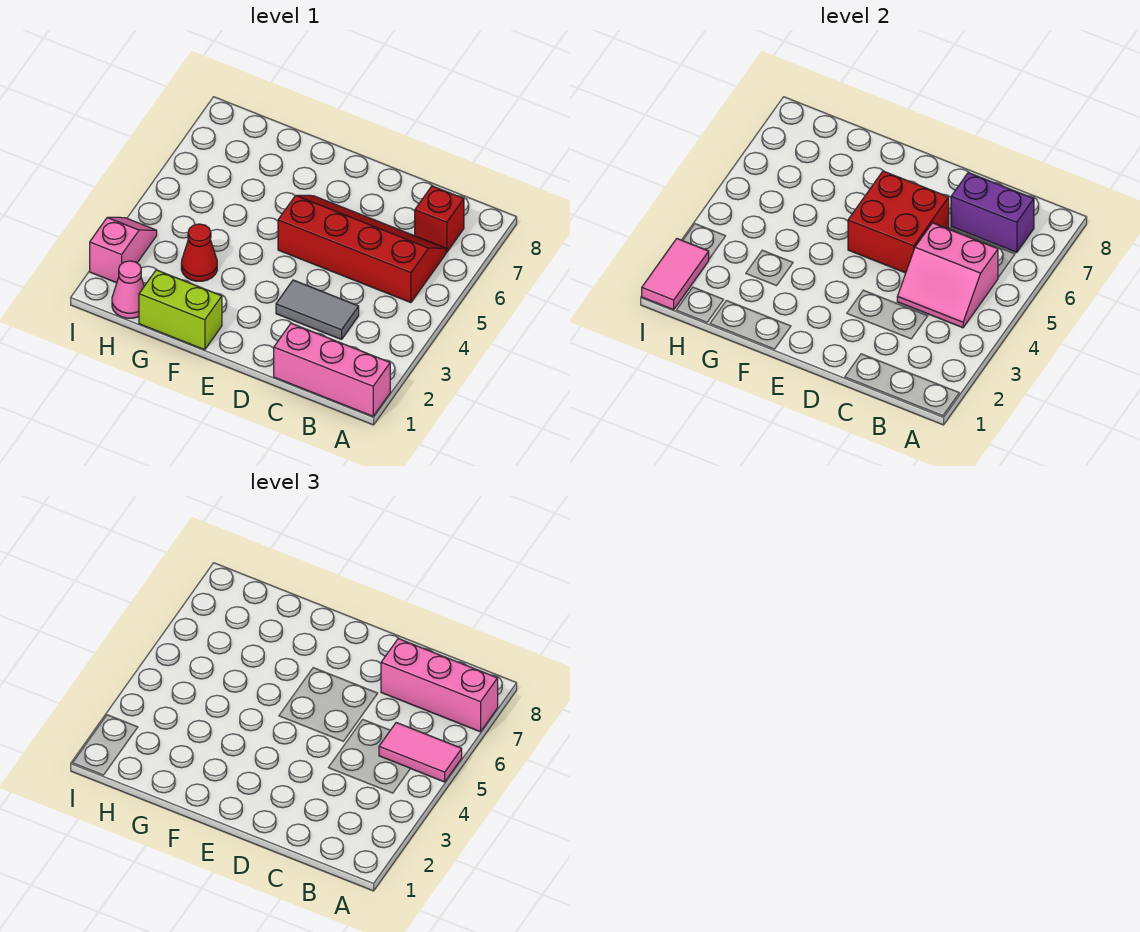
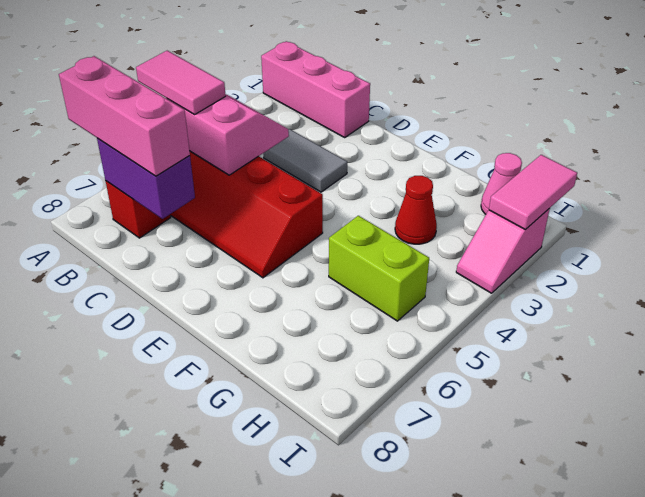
red 2x2 brick [848,171,949,273] -> none
lime 1x2 brick [139,270,222,350] -> lime 1x2 brick moved to [329,216,429,321]

